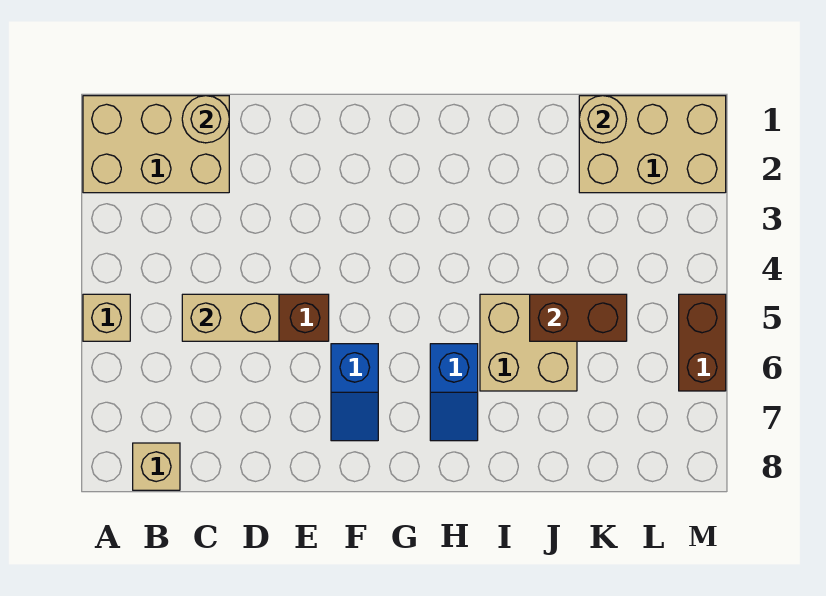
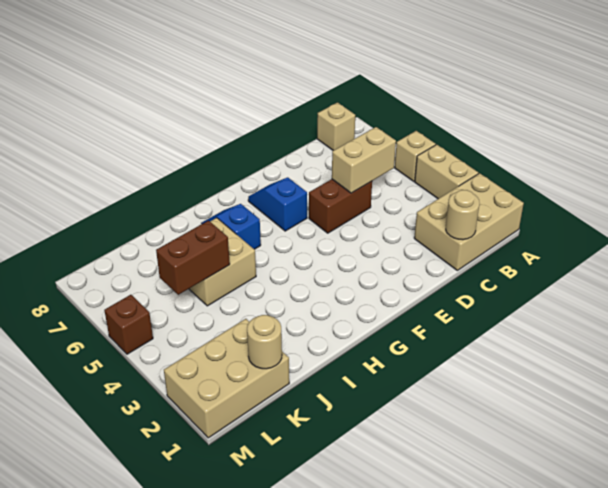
none -> tan 1x2 brick [415,145,478,199]
brown 1x2 brick [679,294,726,391] -> brown 1x1 brick [104,295,153,354]

